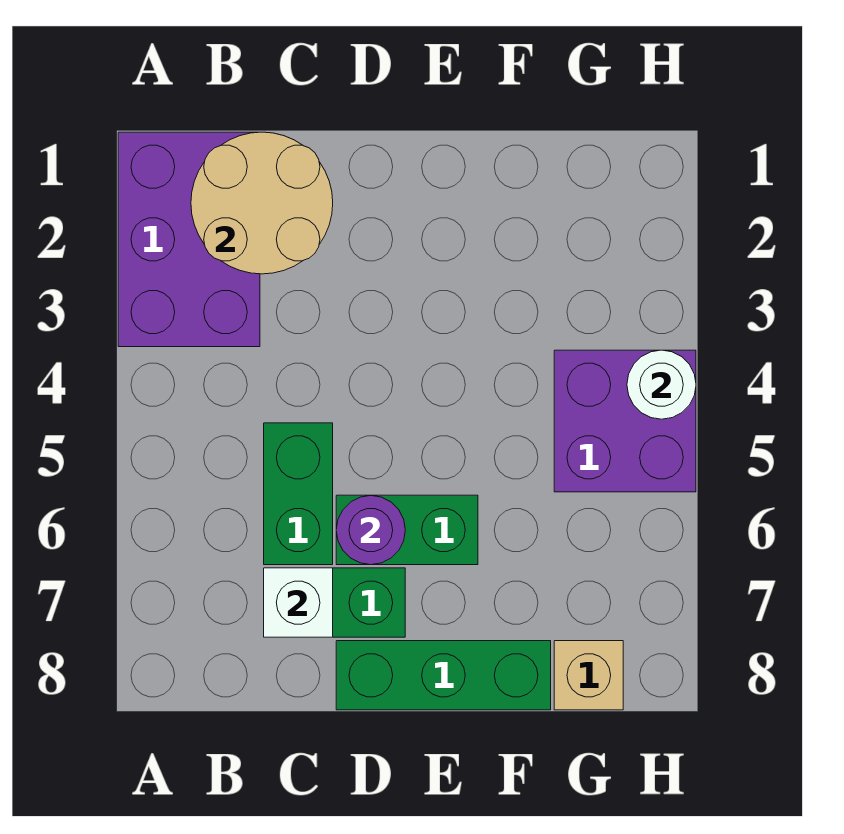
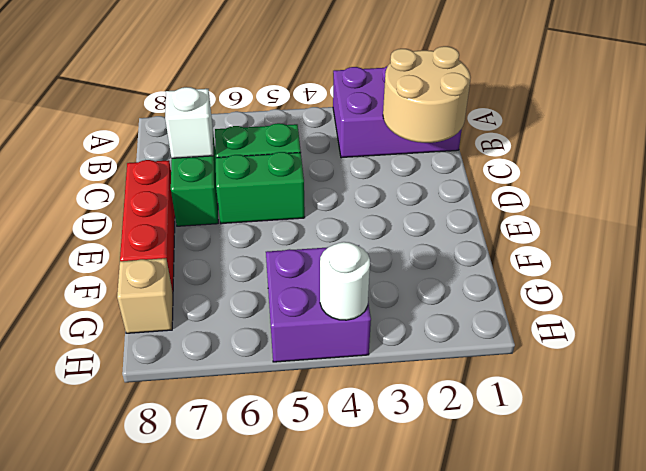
green 1x2 brick [336,495,478,565] -> green 1x2 brick turned to [216,152,305,224]
purple 1x1 round brick [336,496,405,565] -> none
green 1x3 brick [336,641,551,710] -> red 1x3 brick [120,160,175,291]

